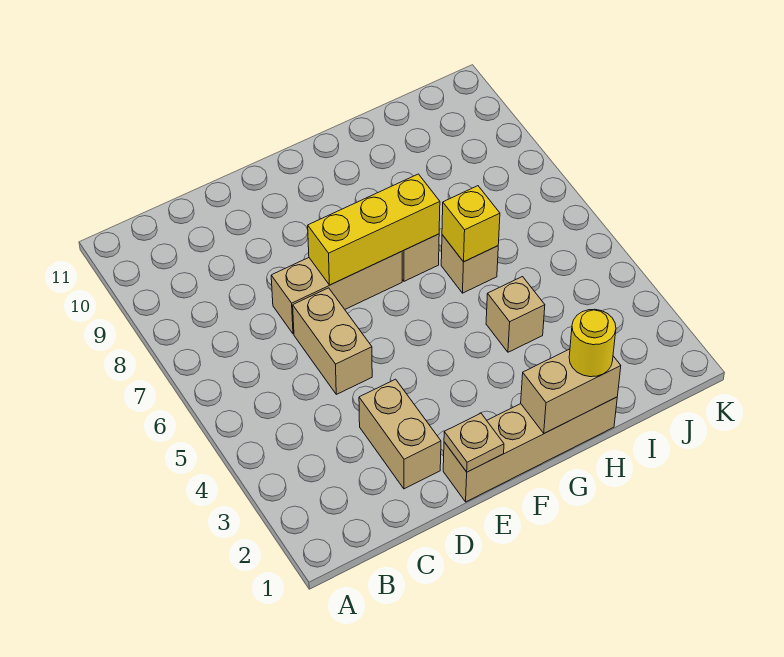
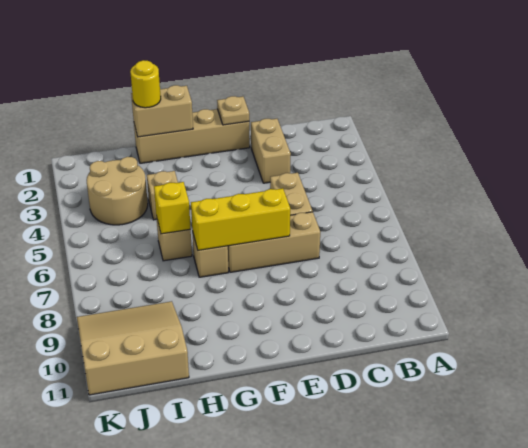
none -> tan 2x2 round brick [87,157,148,225]
none -> tan 3x3 slope [77,301,189,395]

